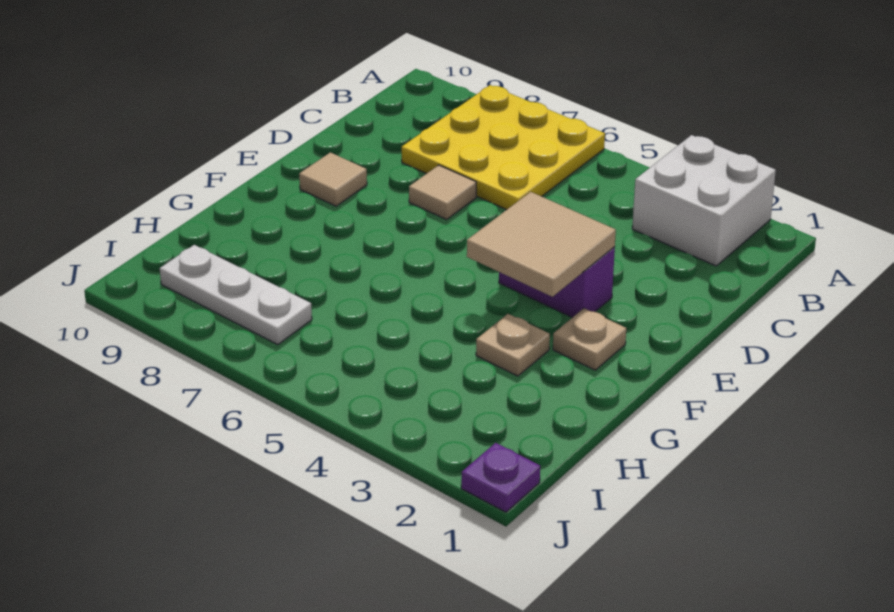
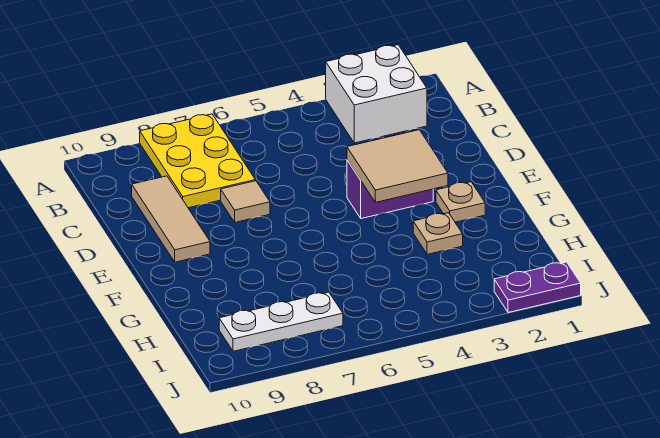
yellow 3x3 plate [402,85,605,210] -> yellow 2x3 plate [140,114,255,208]
tan 1x1 tile [299,152,367,206] -> tan 1x3 tile [132,176,210,262]
purple 1x1 plate [461,443,540,512] -> purple 1x2 plate [494,262,581,313]

